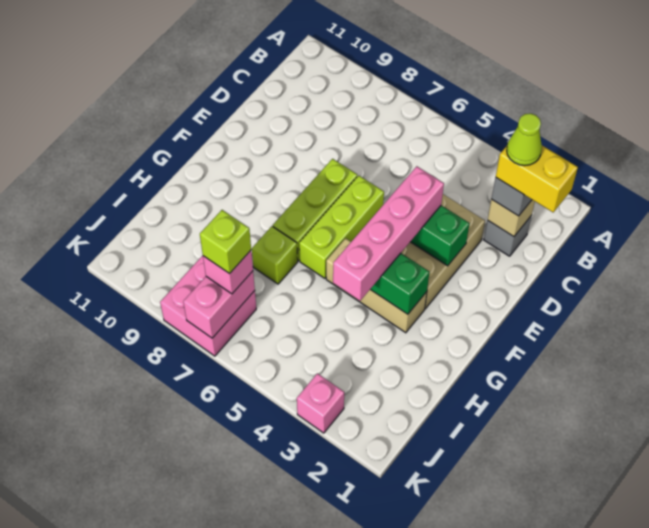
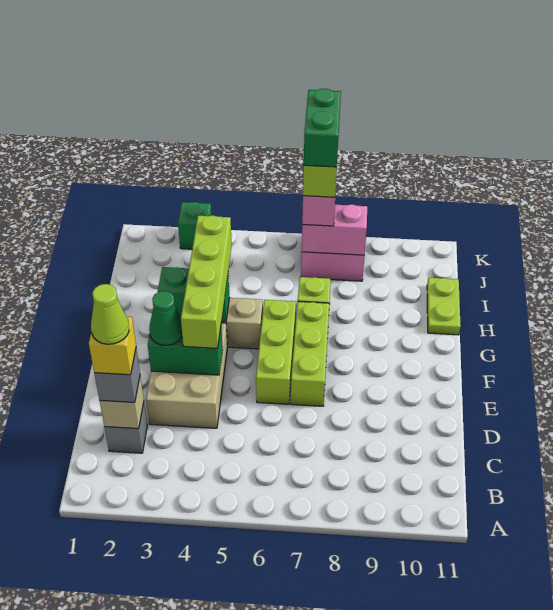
yellow 1x2 brick [496,146,578,212] -> yellow 1x1 brick [89,317,136,375]
none -> green 1x1 cone [149,291,182,345]
pink 1x4 brick [333,166,444,301] -> lime 1x4 brick [181,216,232,348]
none -> lime 1x2 plate [427,278,461,335]
pink 1x2 brick [183,271,255,338] -> pink 1x2 brick turned to [302,204,367,255]
none -> green 1x2 brick [304,89,341,167]
pink 1x1 brick [297,373,344,433] -> green 1x1 brick [178,202,212,249]

